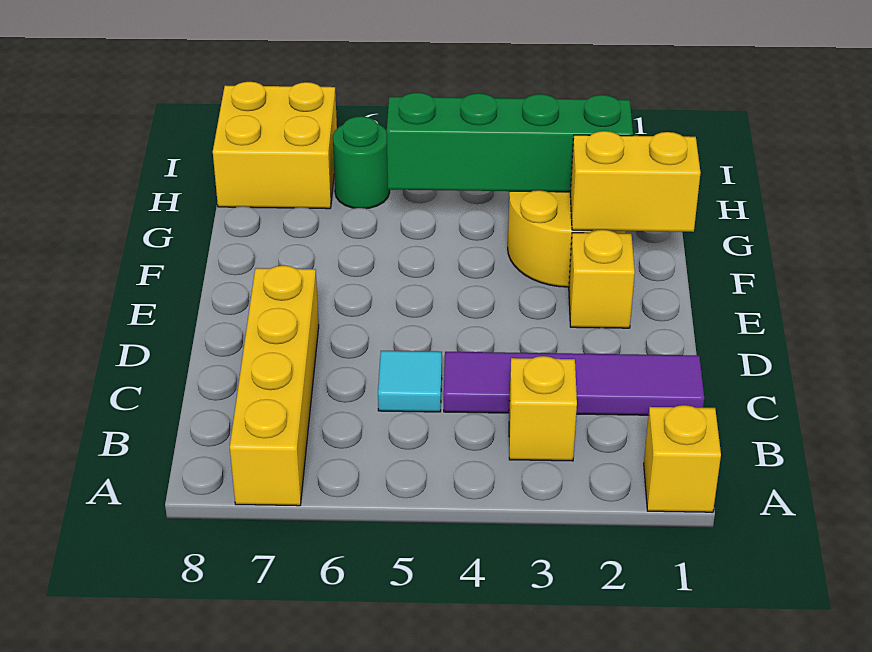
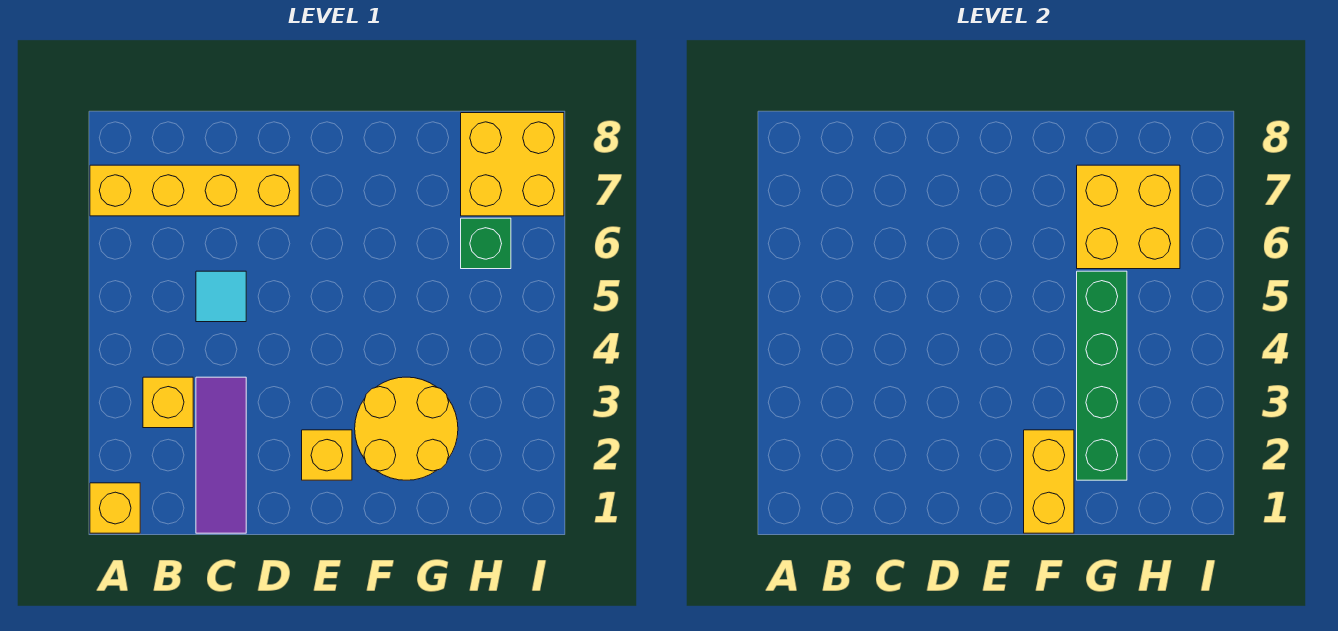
purple 1x4 tile [444,352,704,415] -> purple 1x3 tile [196,377,246,533]
none -> yellow 2x2 brick [1077,165,1180,269]
green 1x1 round brick [333,116,390,209] -> green 1x1 brick [461,218,511,269]

